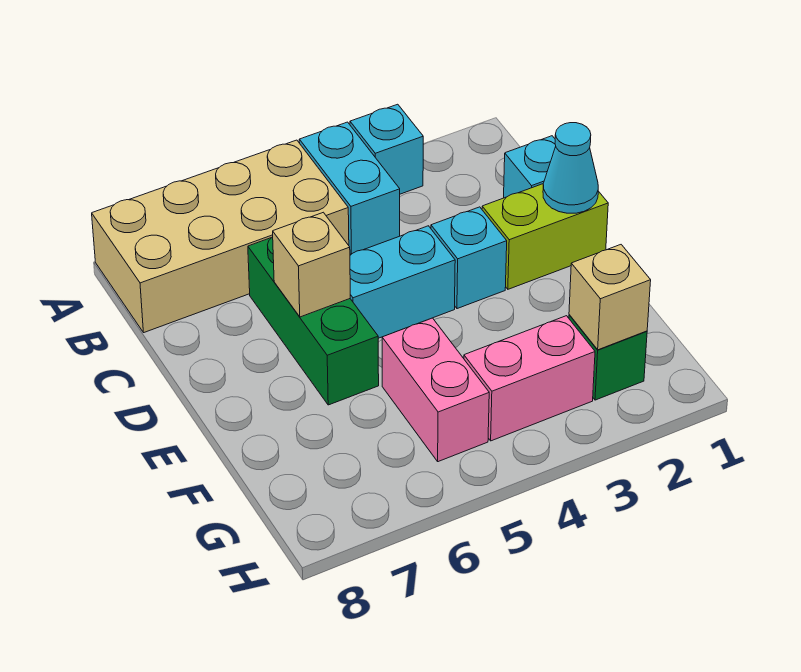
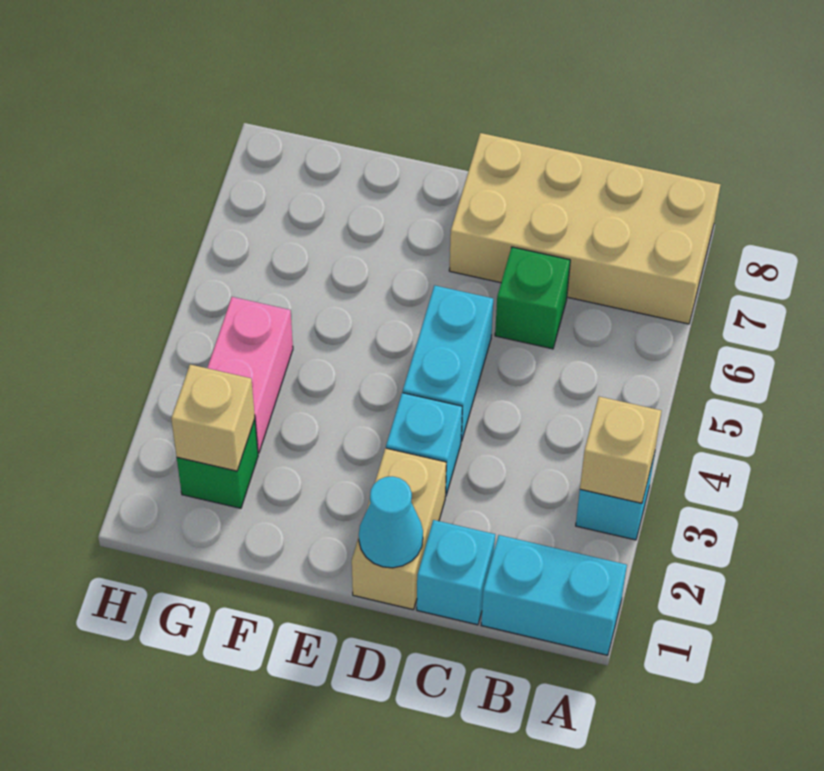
cyan 1x2 brick [299,122,400,254] -> cyan 1x2 brick moved to [481,535,627,655]
tan 2x4 brick [92,140,349,333] -> tan 2x4 brick turned to [449,133,720,324]
green 1x3 brick [248,237,379,405] -> green 1x1 brick [495,247,570,349]
lime 1x2 brick [482,184,608,289] -> tan 1x2 brick [352,448,446,610]
tan 1x1 brick [273,212,350,317] -> tan 1x1 brick moved to [580,397,661,503]
pink 1x2 brick [382,318,489,462] -> none

